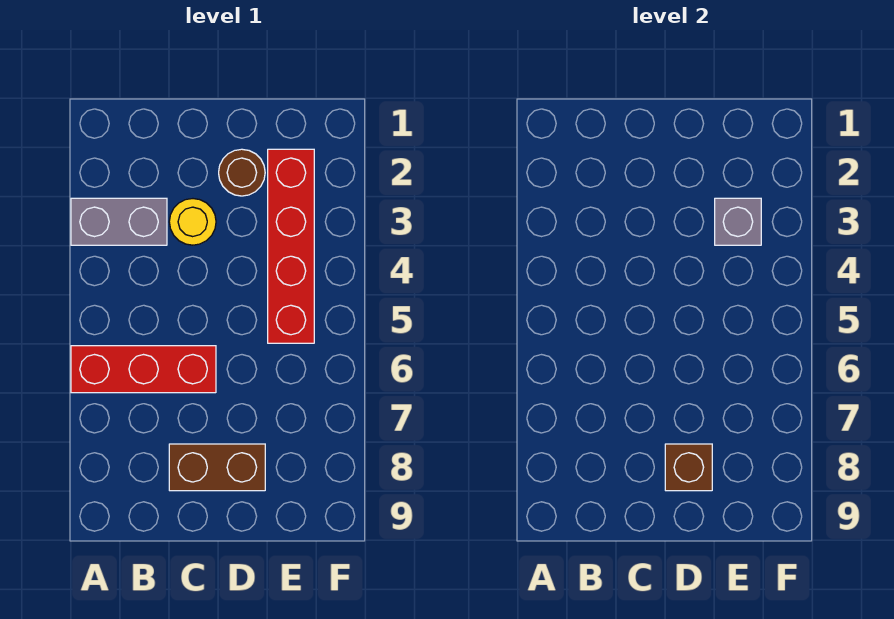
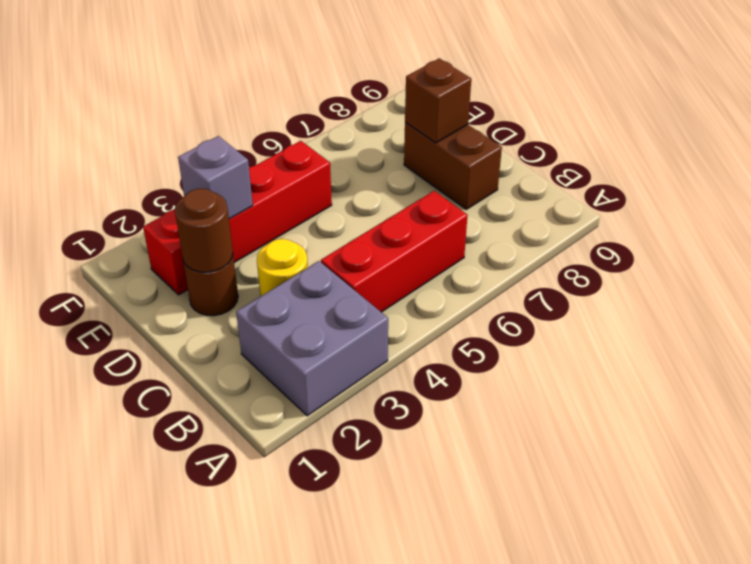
grey 1x2 brick [71,198,167,245] -> grey 2x2 brick [236,261,388,416]
red 1x3 brick [71,346,216,393] -> red 1x3 brick turned to [321,191,467,312]
none -> brown 1x1 round brick [175,189,233,272]

